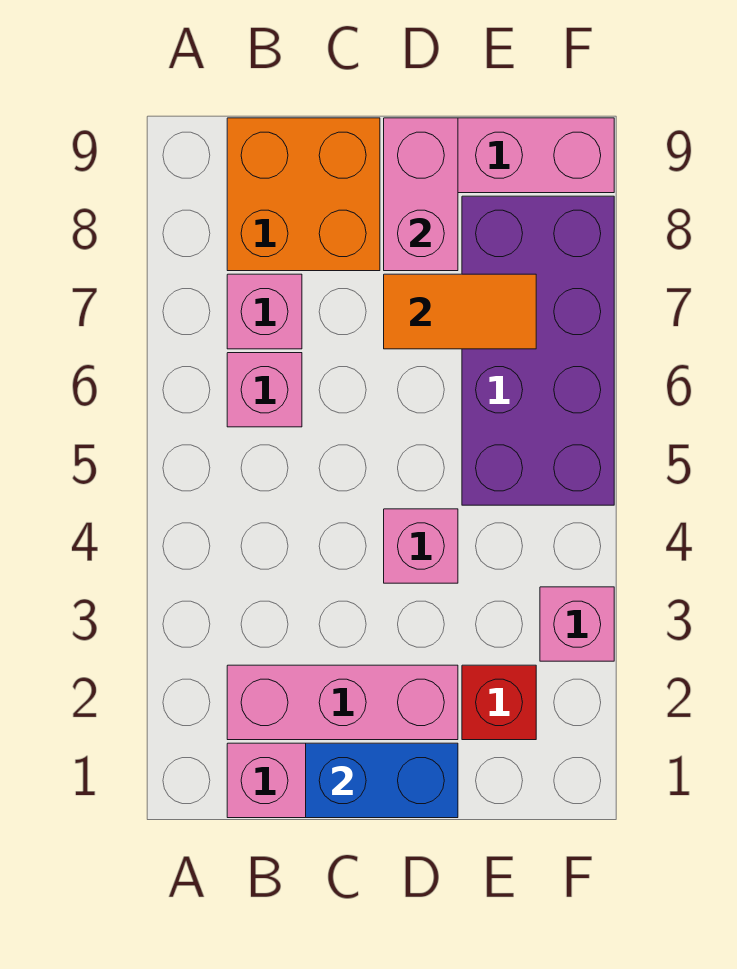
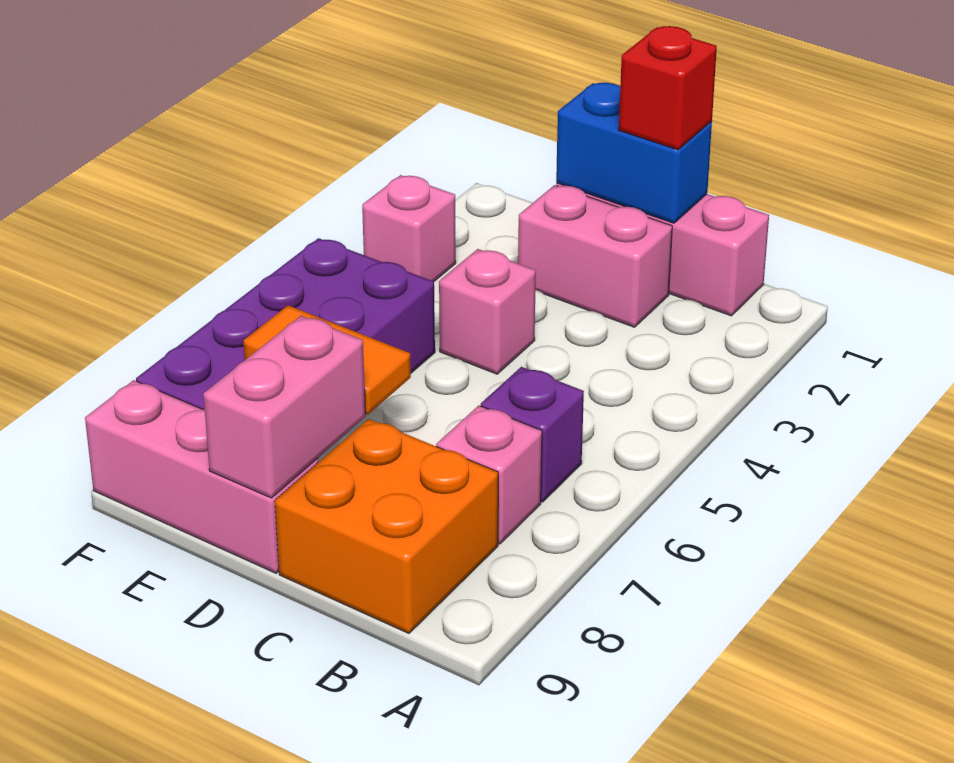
pink 1x3 brick [227,665,458,740] -> pink 1x2 brick [518,185,672,327]
pink 1x1 brick [227,353,302,427] -> purple 1x1 brick [481,367,584,502]
red 1x1 brick [462,665,536,740] -> red 1x1 brick moved to [619,26,717,150]

